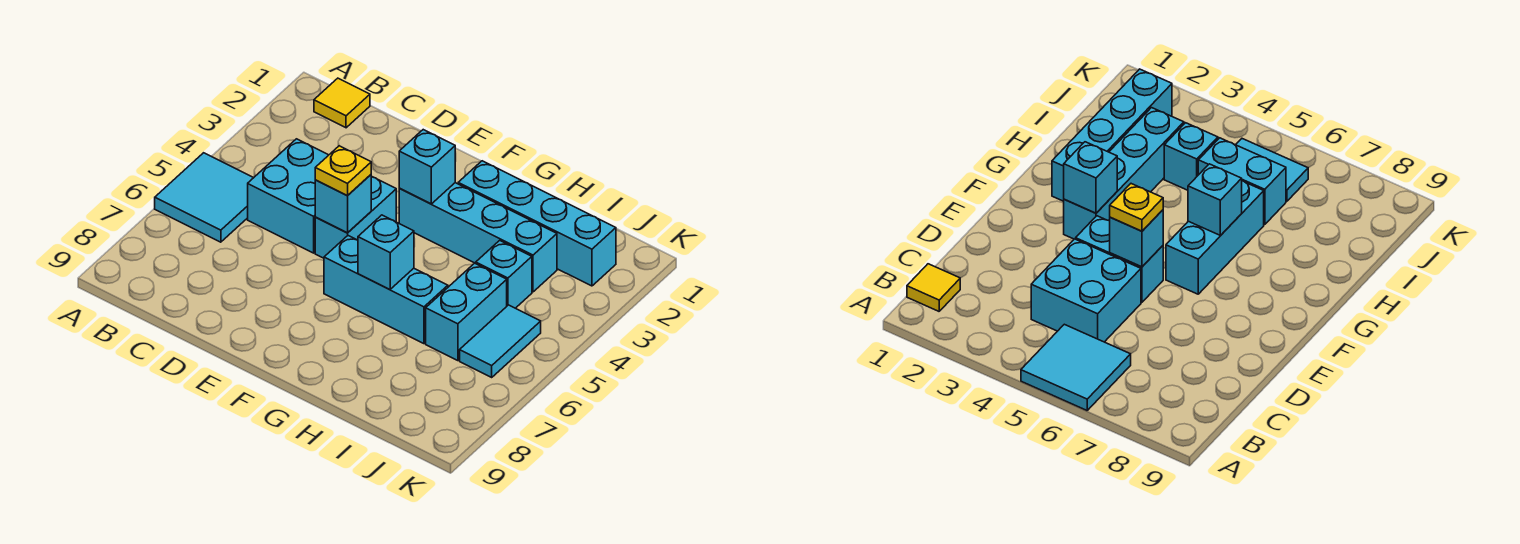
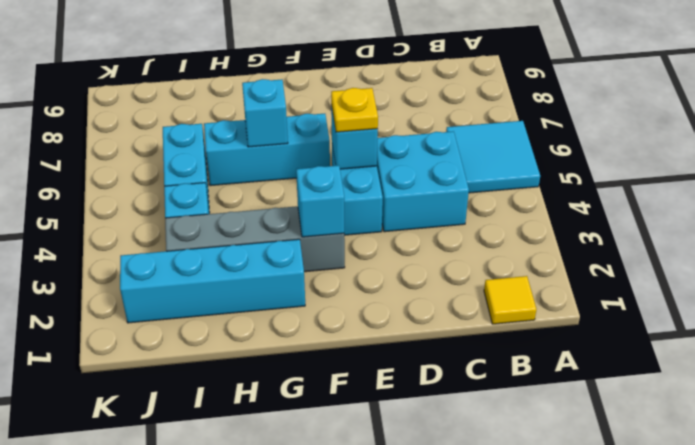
cyan 1x4 brick [399,183,557,292] -> grey 1x4 brick [165,206,345,272]
cyan 1x2 tile [460,305,541,377] -> none

